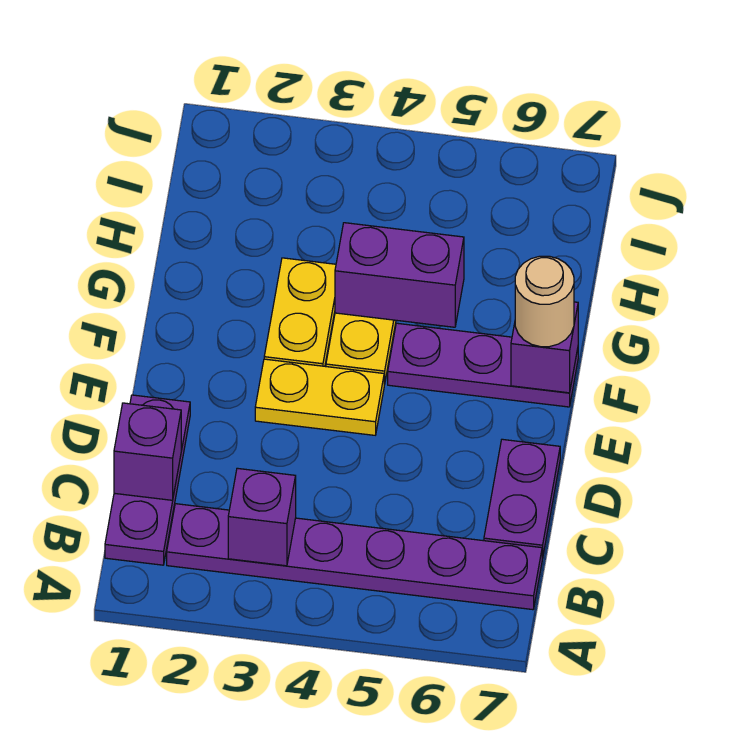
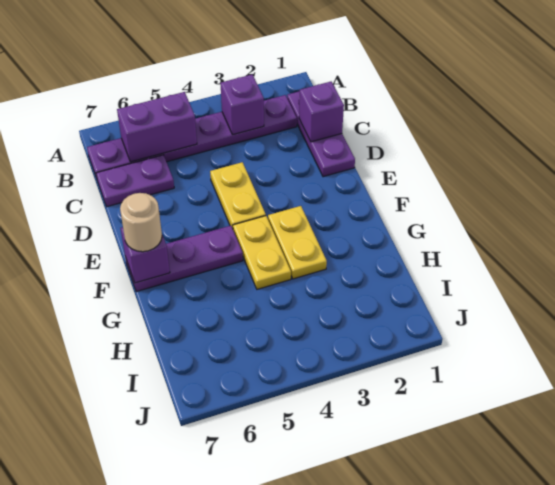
purple 1x2 plate [484,439,560,559] -> purple 1x2 plate turned to [96,155,174,207]
yellow 1x2 plate [255,359,384,435] -> yellow 1x2 plate turned to [210,162,266,228]
purple 1x2 brick [335,223,464,327] -> purple 1x2 brick moved to [117,92,197,162]

